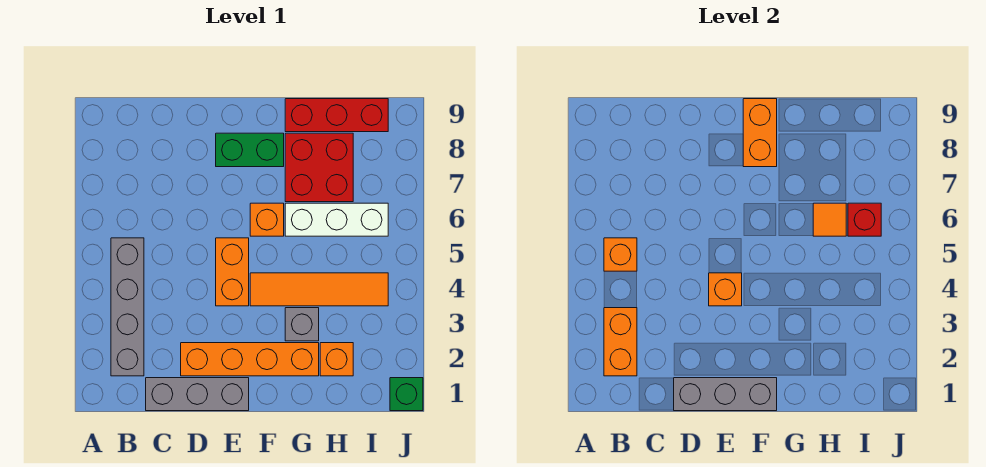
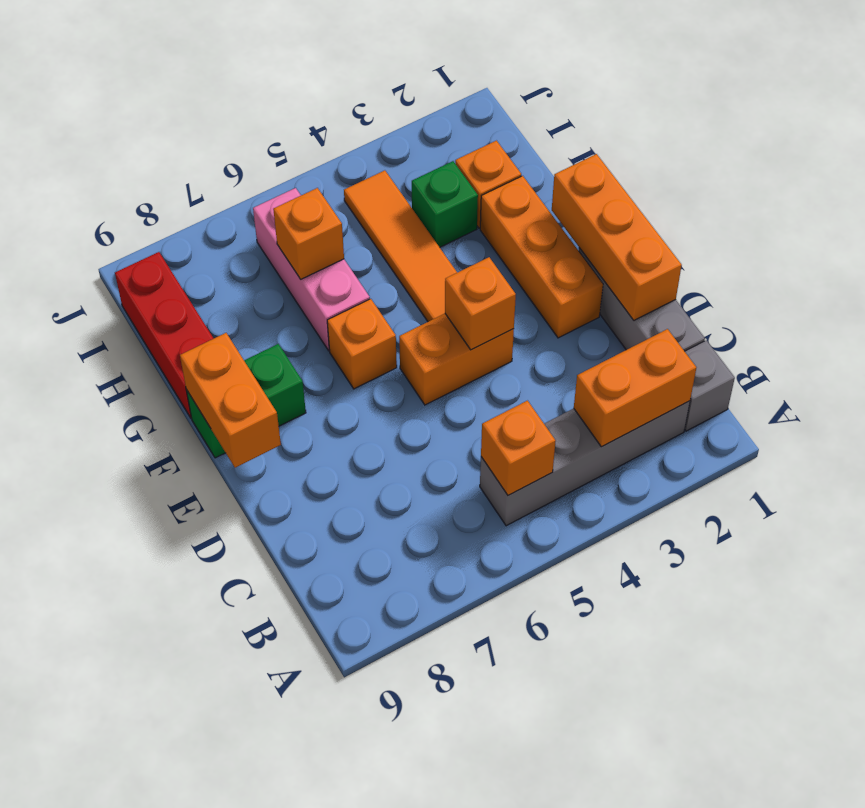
grey 1x3 brick [674,378,777,411] -> orange 1x3 brick [552,154,682,320]
orange 1x4 brick [181,343,319,376] -> orange 1x3 brick [480,176,603,338]
green 1x2 brick [216,133,284,167] -> green 1x2 brick turned to [186,344,306,458]
orange 1x2 brick [743,99,777,167] -> orange 1x2 brick turned to [180,333,281,468]
grey 1x1 brick [285,308,319,341] -> grey 1x1 brick moved to [685,340,735,431]
white 1x3 brick [285,203,388,236] -> pink 1x3 brick [253,188,370,351]
red 2x2 brick [285,133,353,202] -> none
orange 1x1 tile [813,203,846,236] -> orange 1x1 brick [273,188,344,279]
red 1x1 brick [848,203,881,236] -> none
green 1x1 brick [390,378,423,411] -> green 1x1 brick moved to [412,161,478,247]

